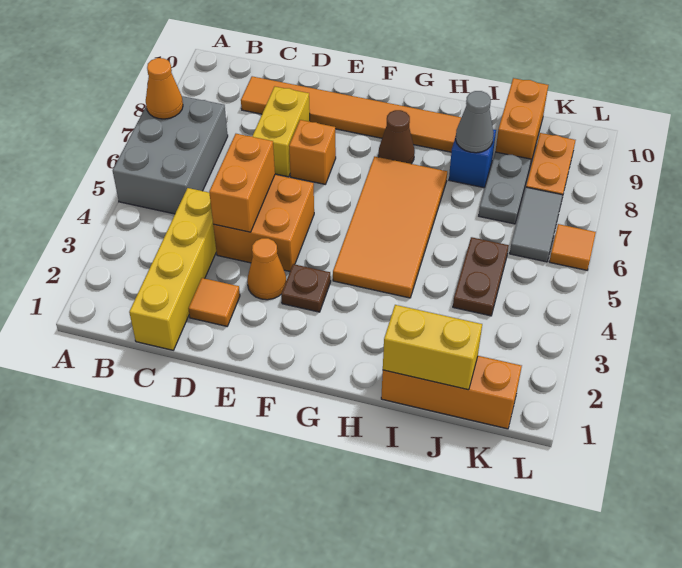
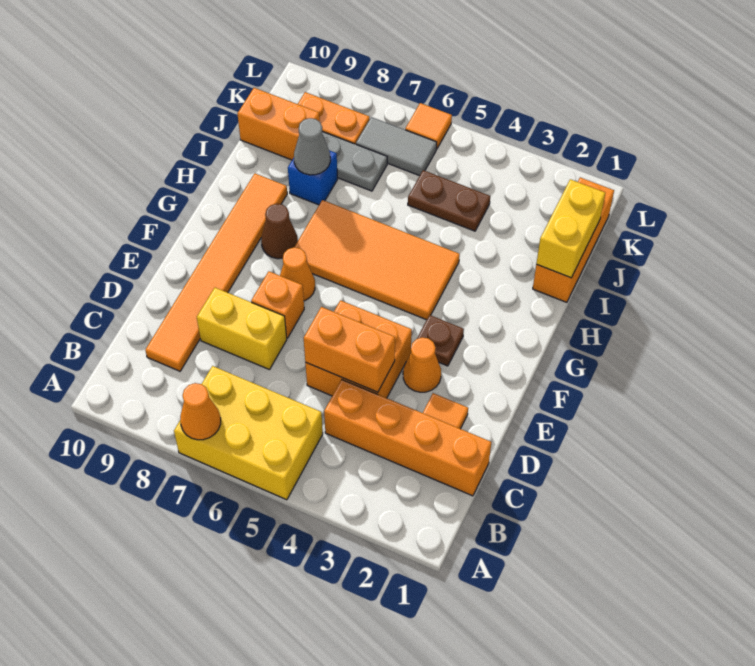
grey 2x3 brick [113,96,228,214] -> yellow 2x3 brick [174,366,323,500]
yellow 1x4 brick [129,188,216,350] -> orange 1x4 brick [324,380,491,496]
none -> orange 1x1 cone [280,248,315,301]

